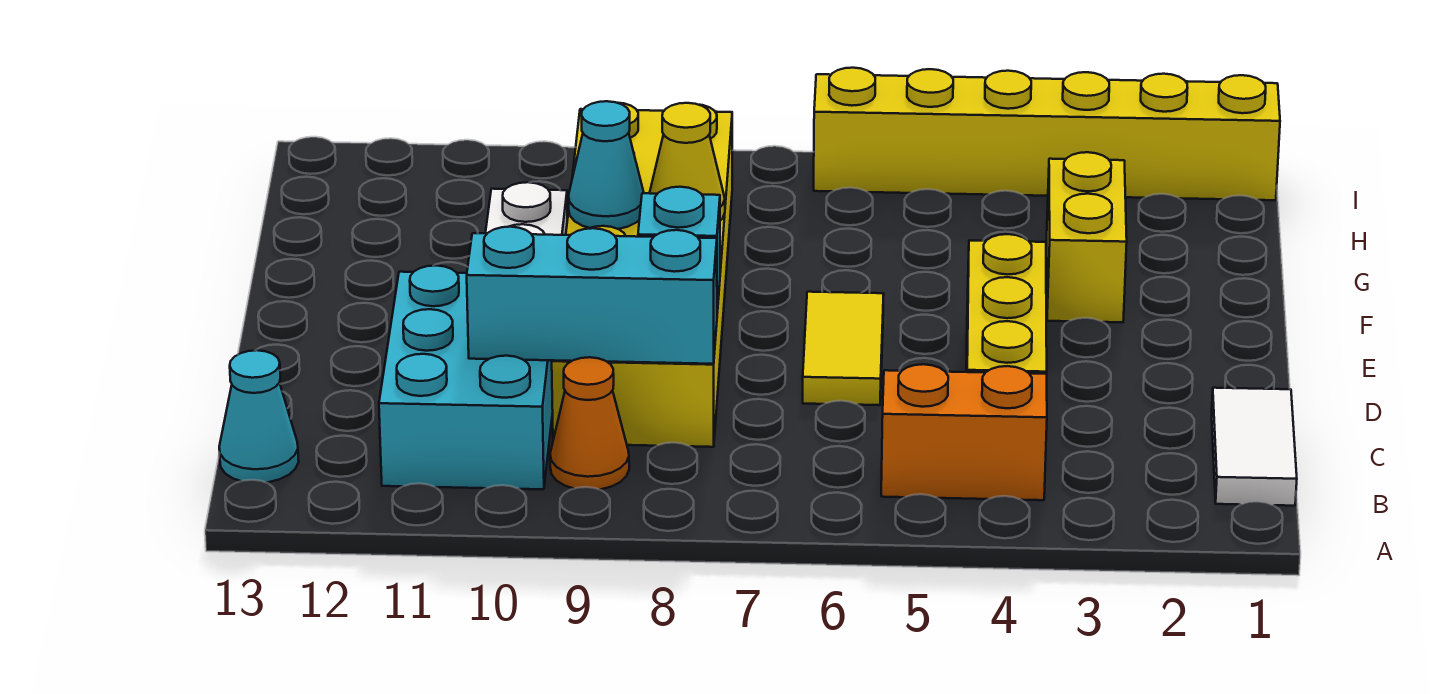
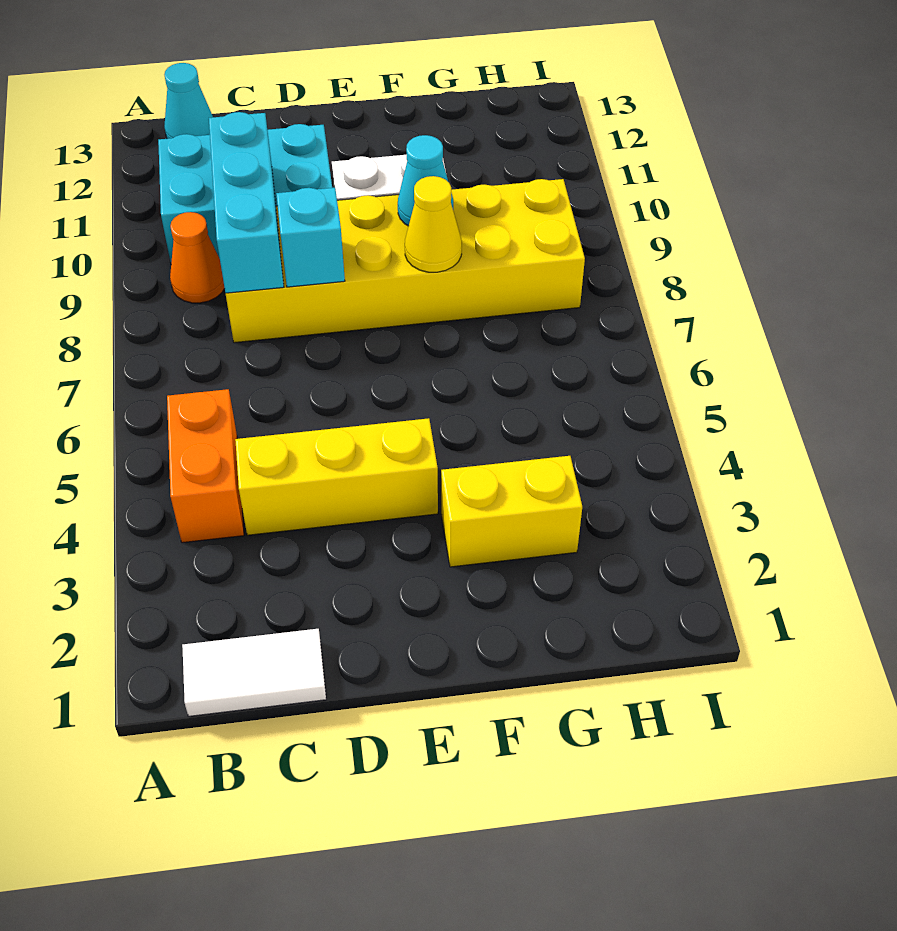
yellow 1x2 tile [803,292,884,405] -> none
yellow 1x6 brick [814,68,1280,200] -> none

